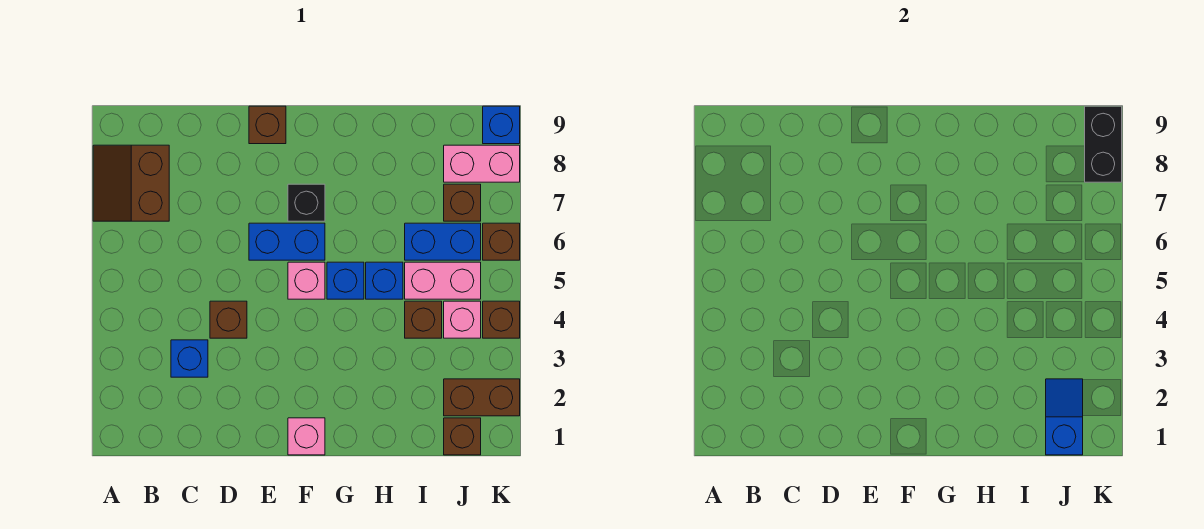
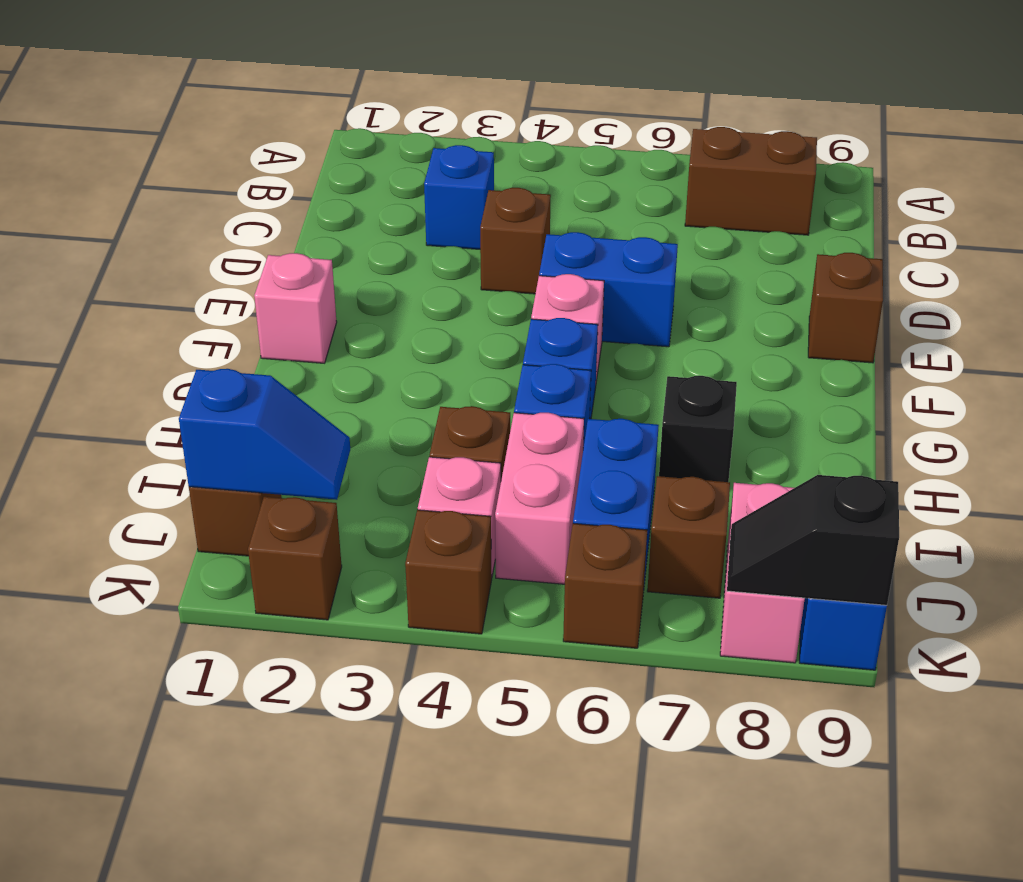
blue 1x2 brick [249,223,325,260] -> blue 1x2 brick turned to [539,232,678,347]
black 1x1 brick [288,184,325,221] -> black 1x1 brick moved to [659,376,737,482]
brown 1x2 brick [444,379,520,416] -> brown 1x1 brick [248,497,342,620]
black 1x2 brick [1085,106,1122,182] -> black 1x2 slope [727,475,899,605]

